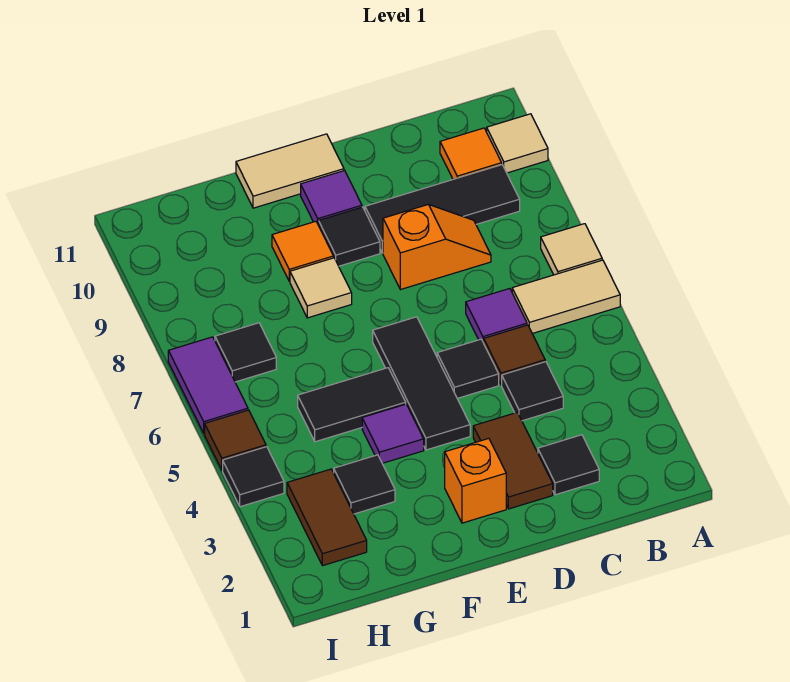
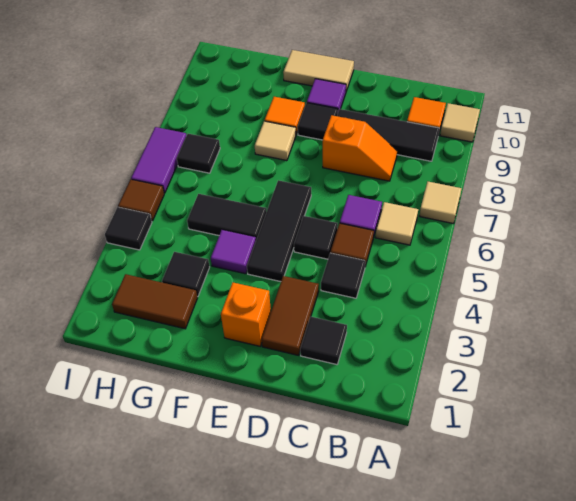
tan 1x2 tile [512,260,620,334] -> tan 1x1 tile [376,202,418,245]
brown 1x2 tile [287,469,367,566] -> brown 1x2 tile turned to [112,274,197,329]

